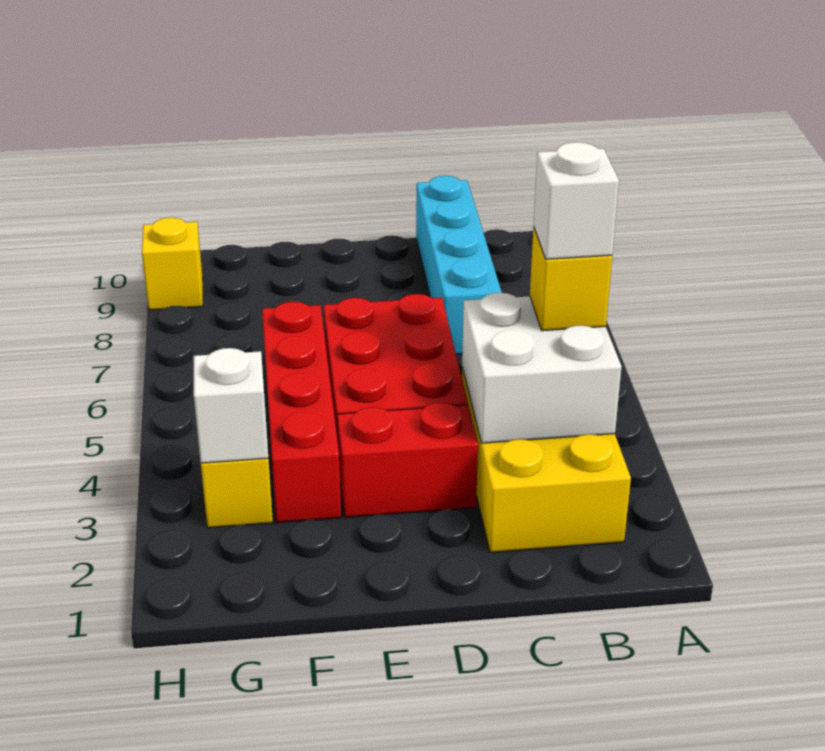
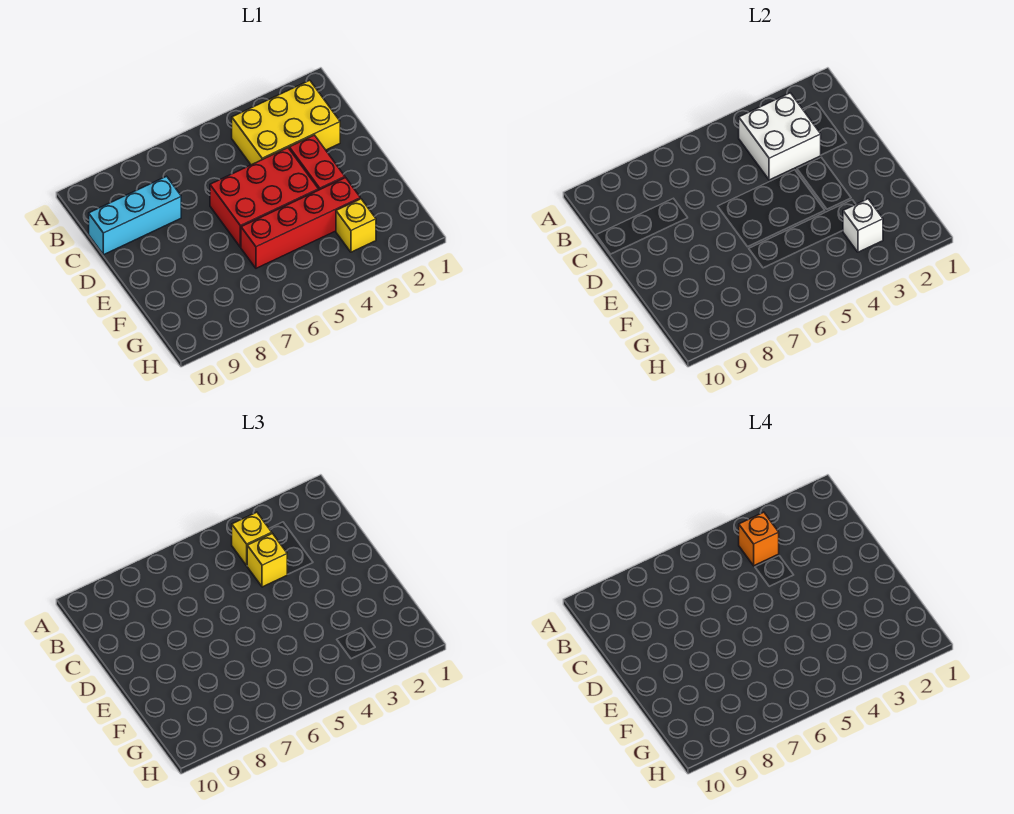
white 1x1 brick [534,142,619,259] -> orange 1x1 brick [739,512,779,566]
cyan 1x4 brick [416,176,501,354] -> cyan 1x3 brick [89,176,181,255]
yellow 1x1 brick [142,218,203,310] -> yellow 1x1 brick moved to [247,533,287,587]

